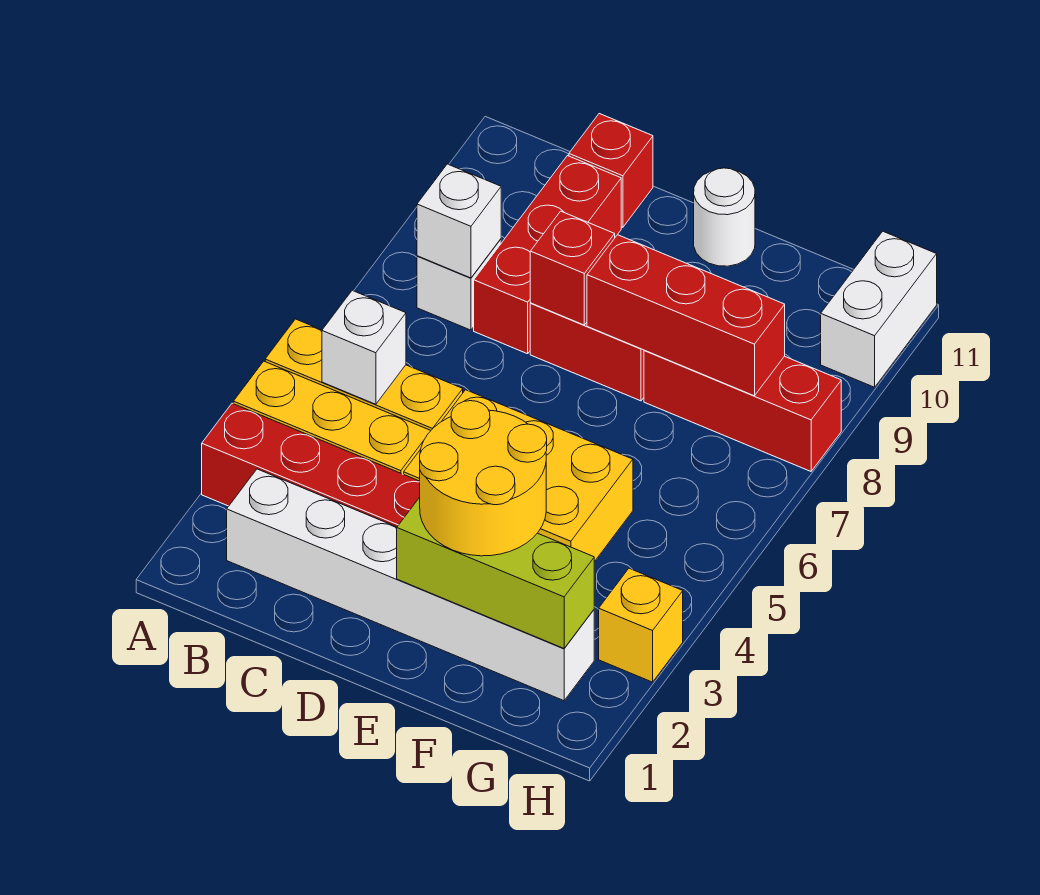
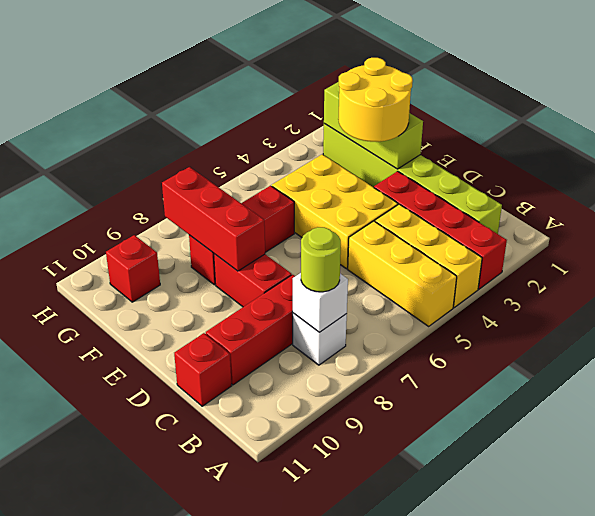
white 1x6 brick [227,469,594,701] -> lime 1x6 brick [323,124,502,234]
white 1x1 brick [322,290,406,404] -> none
none -> lime 1x1 round brick [301,227,341,292]
red 1x1 brick [530,211,615,325] -> red 1x1 brick moved to [106,235,160,302]
white 1x1 round brick [694,168,755,266] -> none
red 1x3 brick [644,350,841,471] -> red 1x3 brick turned to [189,186,294,285]
yellow 1x1 brick [599,568,683,682] -> none
white 1x2 brick [821,231,937,387] -> none

